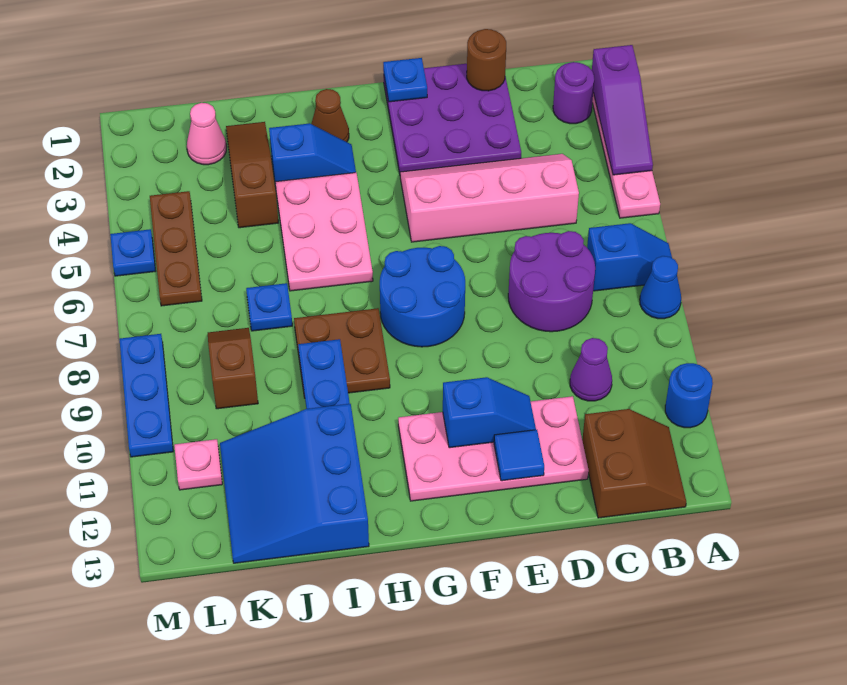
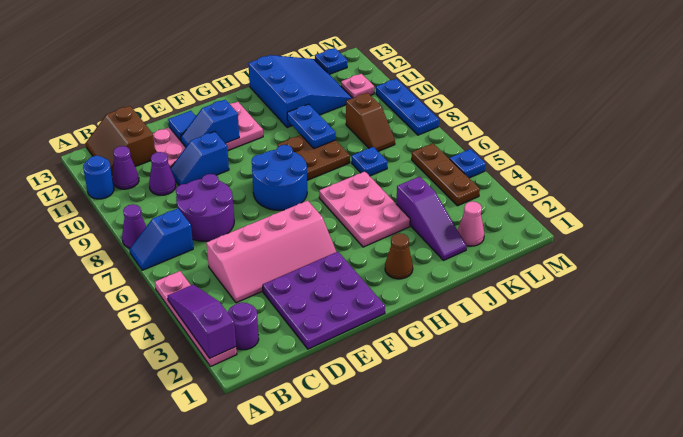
blue 1x1 cone [640,256,681,319] -> purple 1x1 cone [122,204,146,248]
none -> purple 1x1 cone [112,146,139,189]
brown 1x1 round brick [467,29,506,91] -> none
blue 1x1 plate [383,58,427,102] -> blue 1x1 plate moved to [315,48,347,74]
blue 1x2 slope [269,123,356,186] -> blue 1x2 slope moved to [170,132,229,185]
brown 1x3 slope [226,122,278,228] -> purple 1x3 slope [396,177,467,260]

